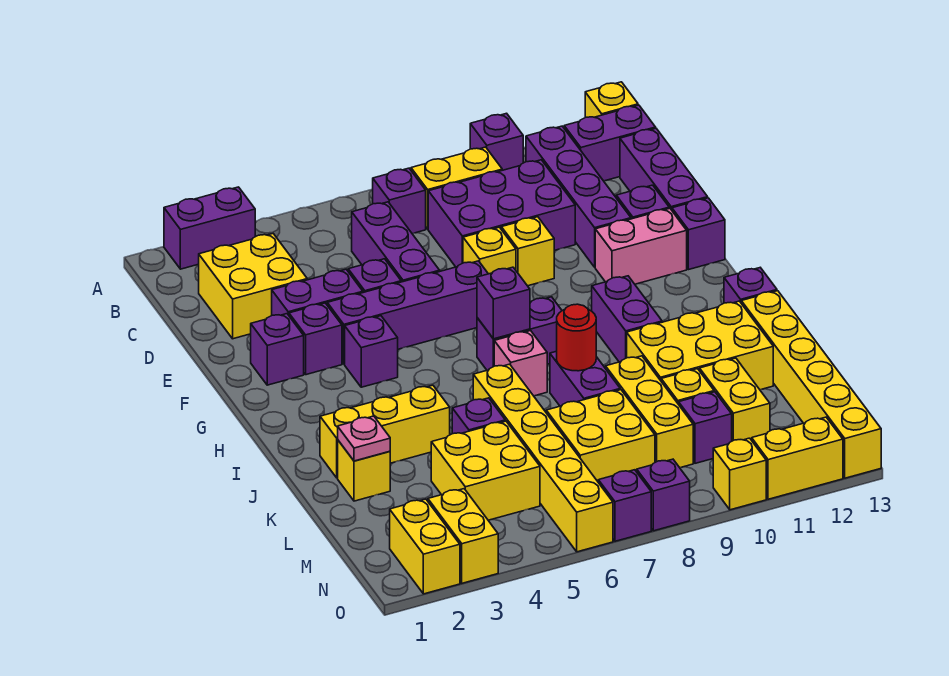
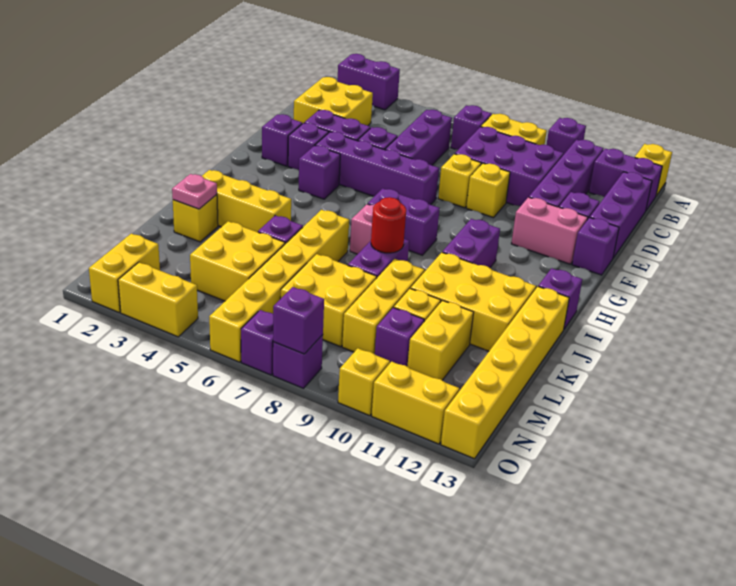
purple 1x1 brick [477,267,530,339] -> purple 1x1 brick moved to [273,287,324,354]
yellow 1x2 brick [428,489,498,583] -> yellow 1x2 brick turned to [118,262,198,337]

